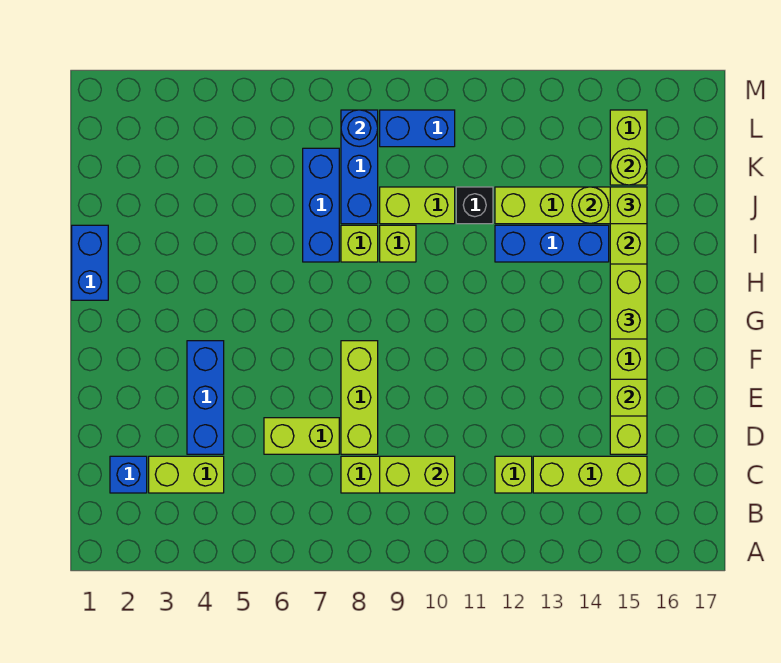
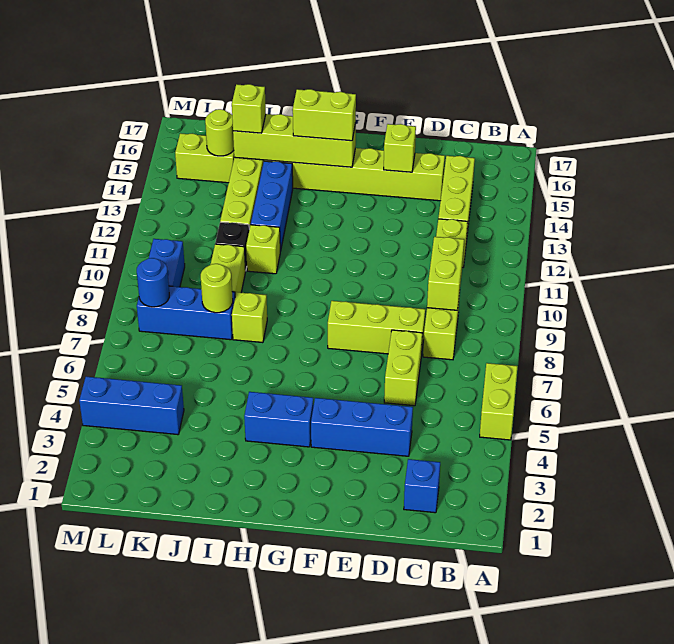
lime 1x2 brick [149,456,224,493] -> lime 1x2 brick moved to [480,363,517,440]
blue 1x2 brick [72,225,108,300] -> blue 1x2 brick moved to [244,392,314,447]
blue 1x3 brick [303,148,339,262] -> blue 1x3 brick moved to [79,377,184,435]
lime 1x1 brick [380,225,416,262] -> lime 1x1 brick moved to [246,225,280,274]
lime 1x1 round brick [572,187,609,223] -> lime 1x1 round brick moved to [201,264,233,313]

